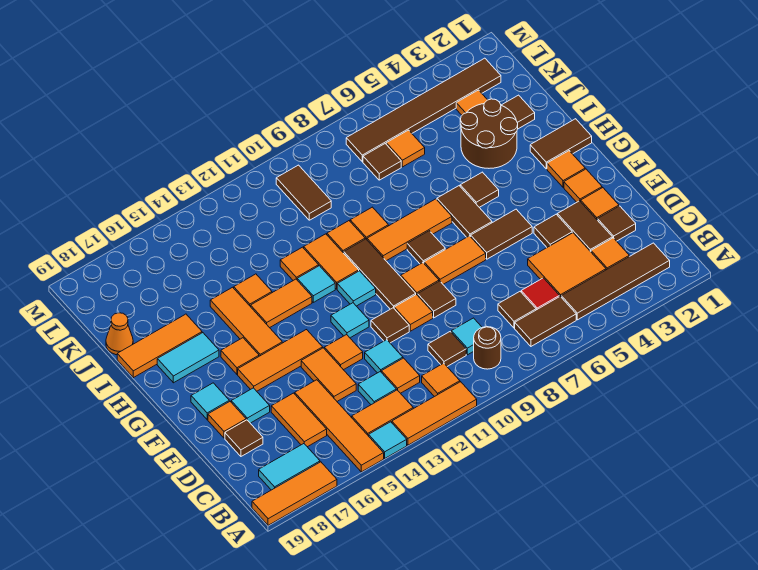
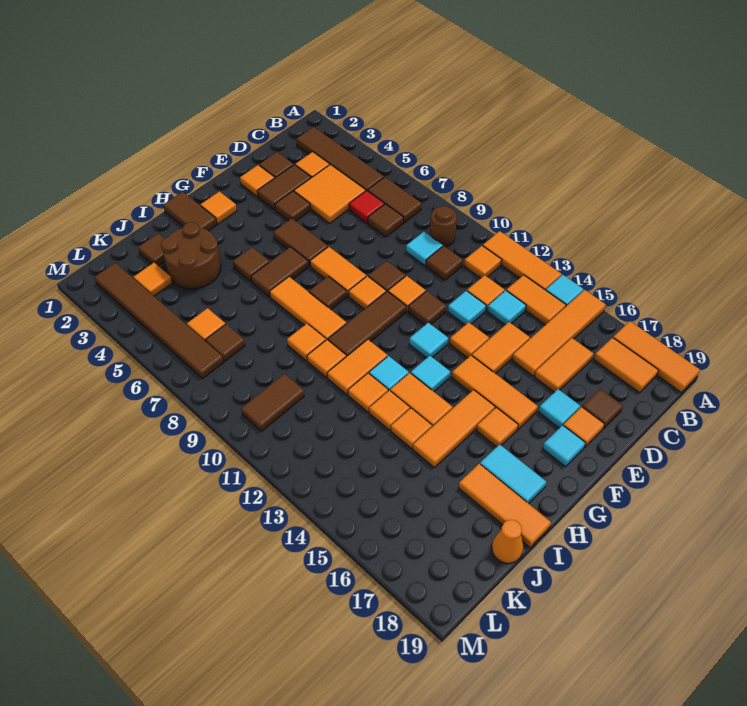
cyan 1x2 tile [259,444,320,490] -> orange 1x2 tile [594,338,658,393]
orange 1x1 tile [564,169,602,202] -> orange 1x1 tile moved to [369,390,410,430]
cyan 1x1 tile [337,271,376,306] -> cyan 1x1 tile moved to [411,356,450,392]

